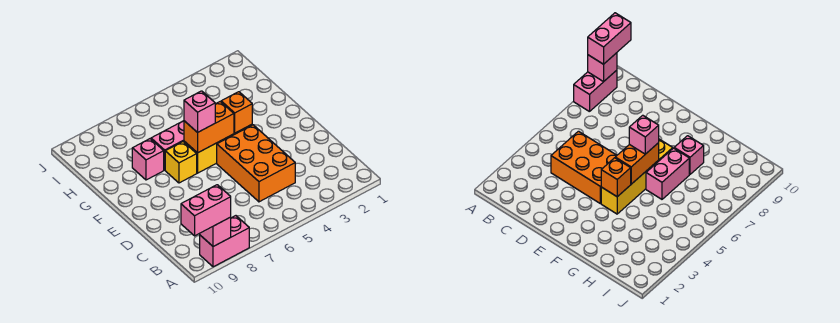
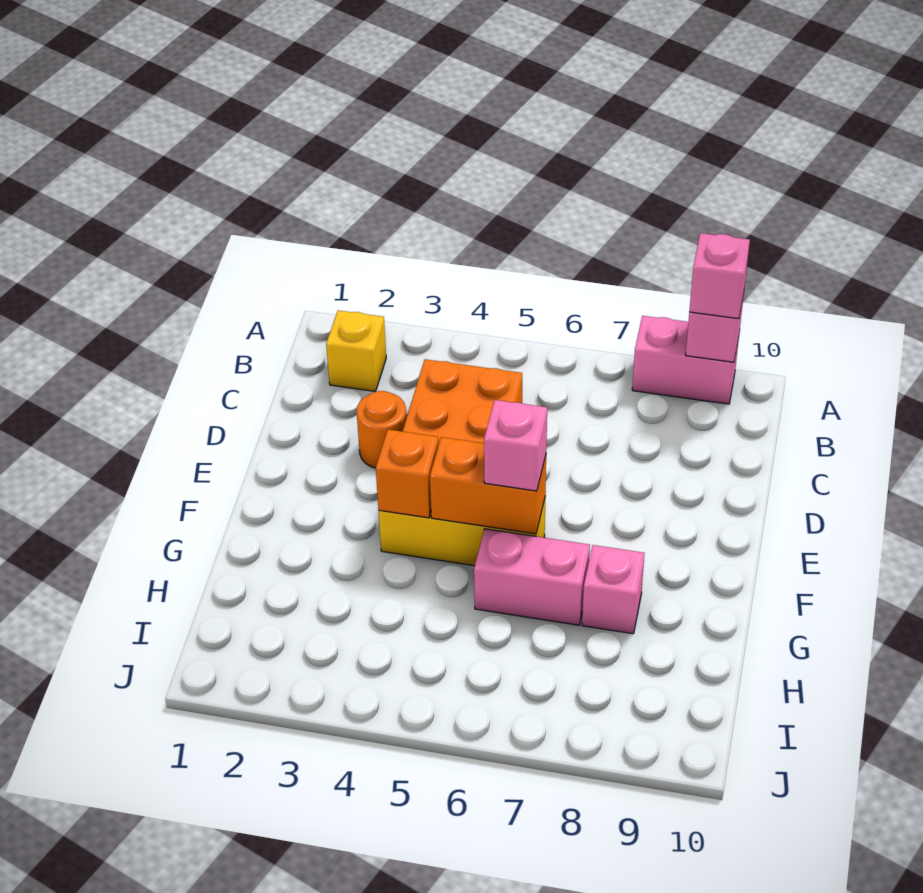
pink 1x2 brick [181,185,231,236] -> pink 1x1 brick [689,233,750,319]
none -> orange 1x1 round brick [357,391,407,468]
yellow 1x1 brick [165,142,197,183] -> yellow 1x1 brick moved to [326,310,386,392]

